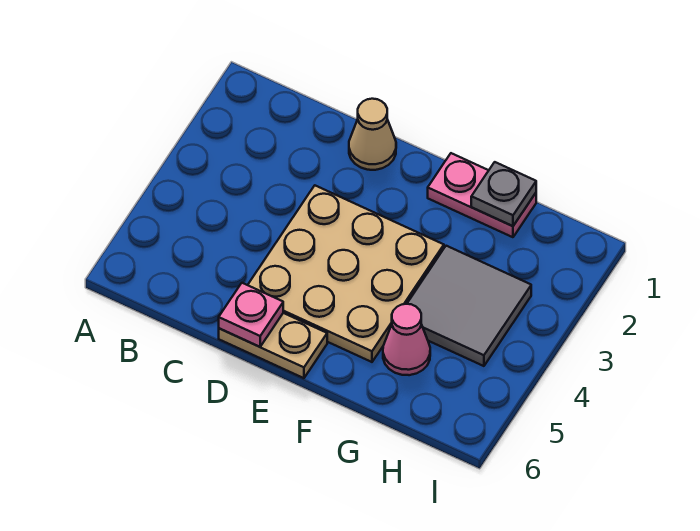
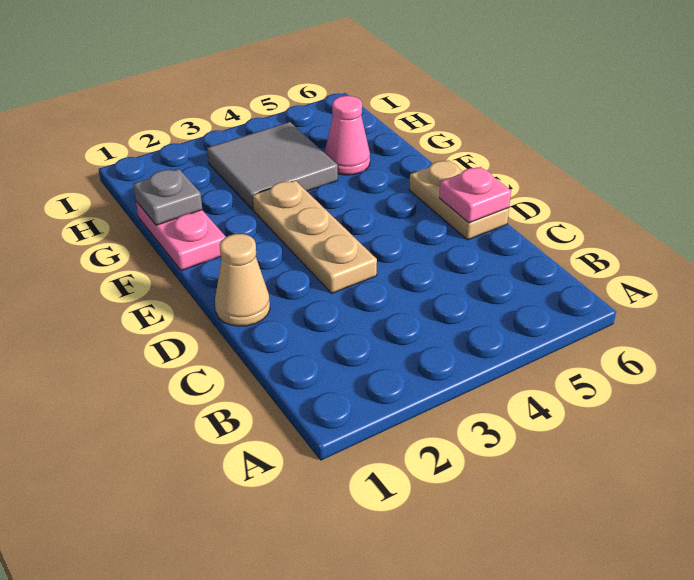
tan 3x3 plate [248,186,444,362] -> tan 1x3 plate [253,181,377,293]

